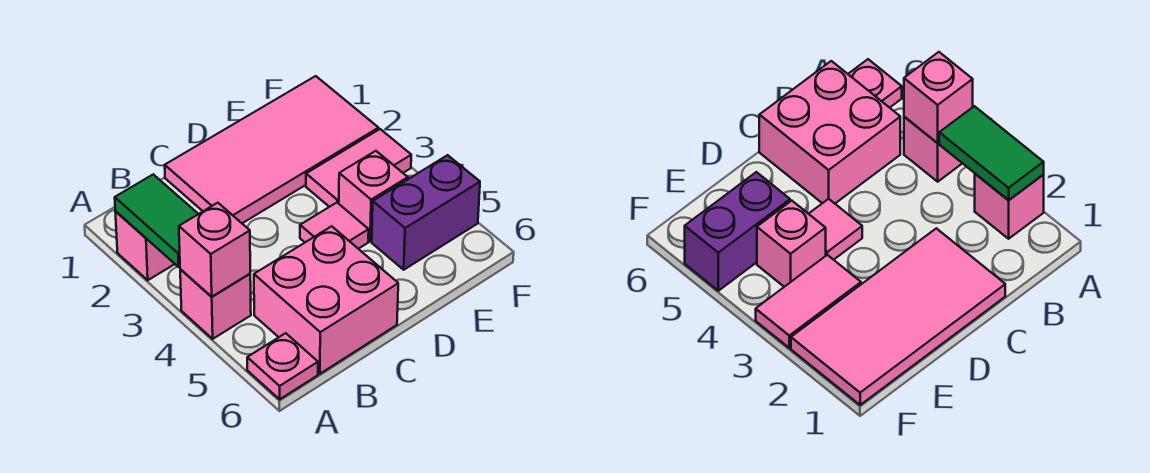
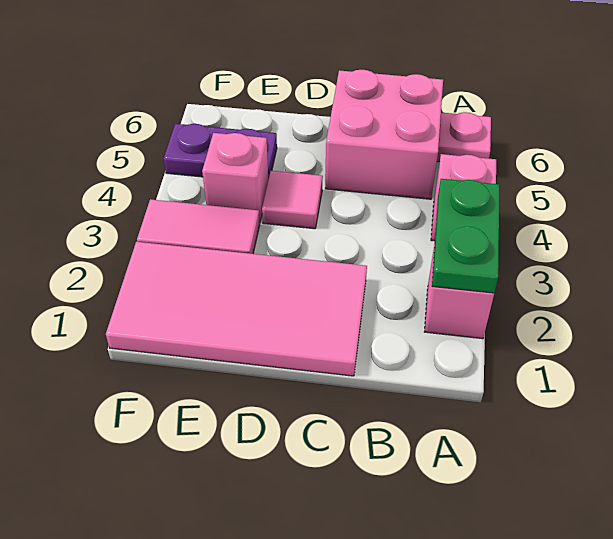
green 1x2 tile [115,174,198,267] -> green 1x2 plate [432,179,500,293]
pink 1x1 brick [179,203,250,297] -> none
purple 1x2 brick [372,155,480,270] -> purple 1x2 plate [164,124,277,179]

